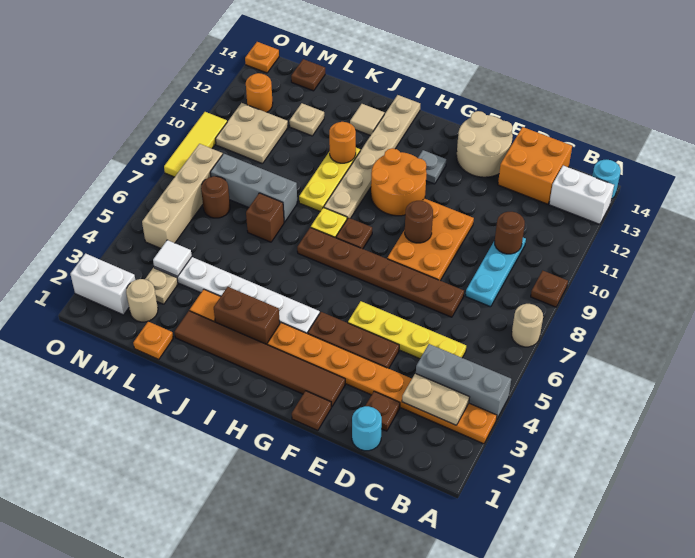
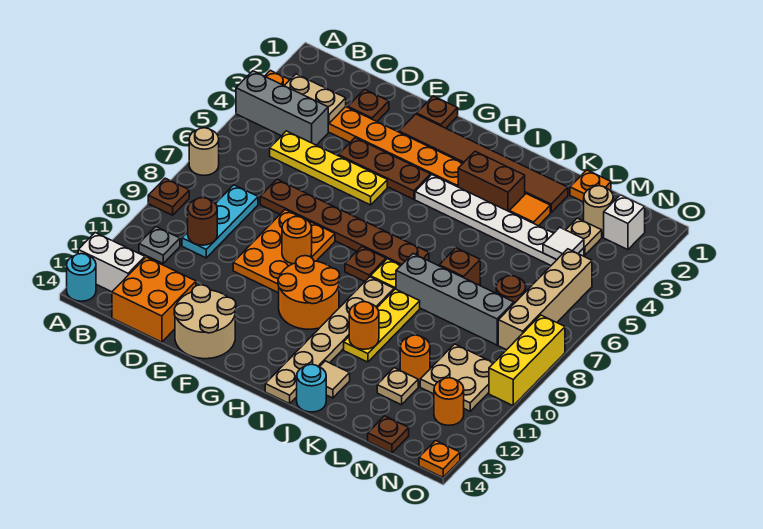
cyan 1x1 round brick [352,406,382,451] -> cyan 1x1 round brick moved to [297,364,326,412]
brown 1x1 round brick [405,201,433,243] -> orange 1x1 round brick [282,216,312,264]
grey 1x1 plate [418,150,446,184] -> grey 1x1 plate moved to [139,227,180,263]
grey 1x3 brick [210,154,297,222] -> grey 1x4 brick [396,254,514,345]
none -> orange 1x1 round brick [400,335,430,383]
white 1x2 brick [70,254,135,315] -> white 1x1 brick [604,195,645,250]
yellow 1x3 tile [164,112,227,177] -> yellow 1x3 brick [489,315,565,406]

